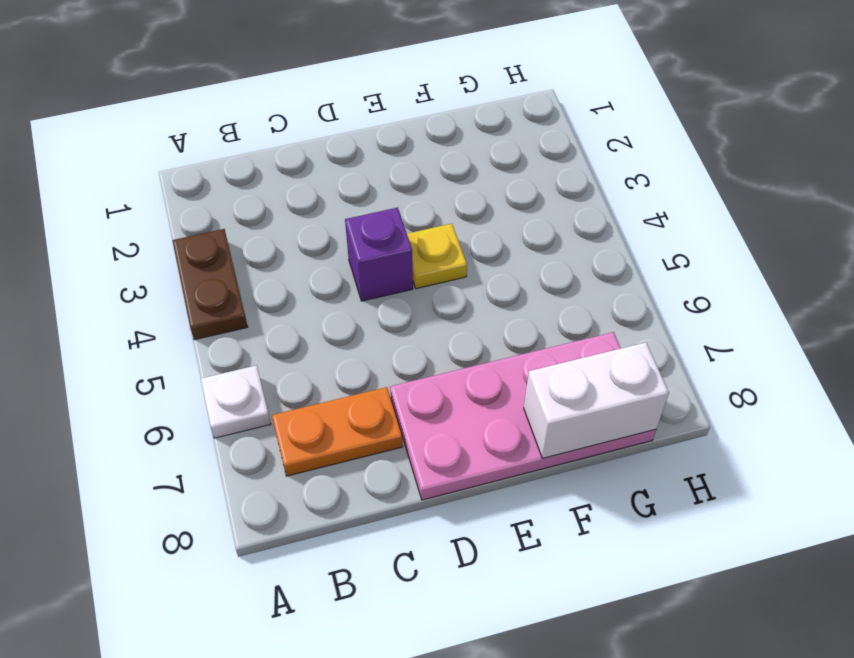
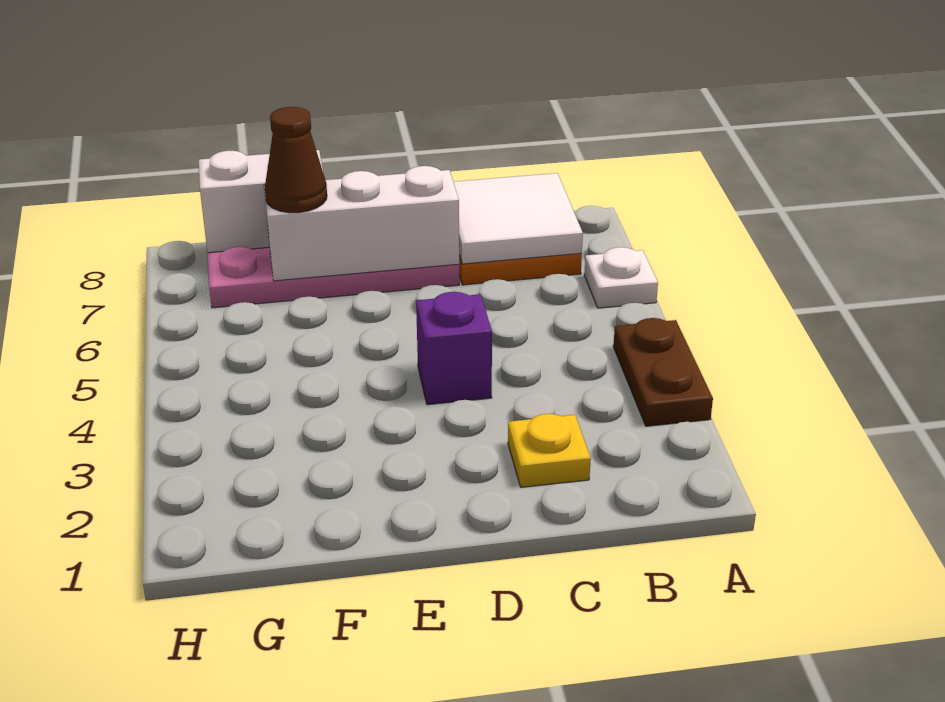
none -> white 2x2 tile [454,173,583,264]
none -> white 1x3 brick [264,166,459,281]
yellow 1x1 plate [407,224,467,289] -> yellow 1x1 plate moved to [508,414,591,487]
none -> brown 1x1 cone [265,107,327,213]

